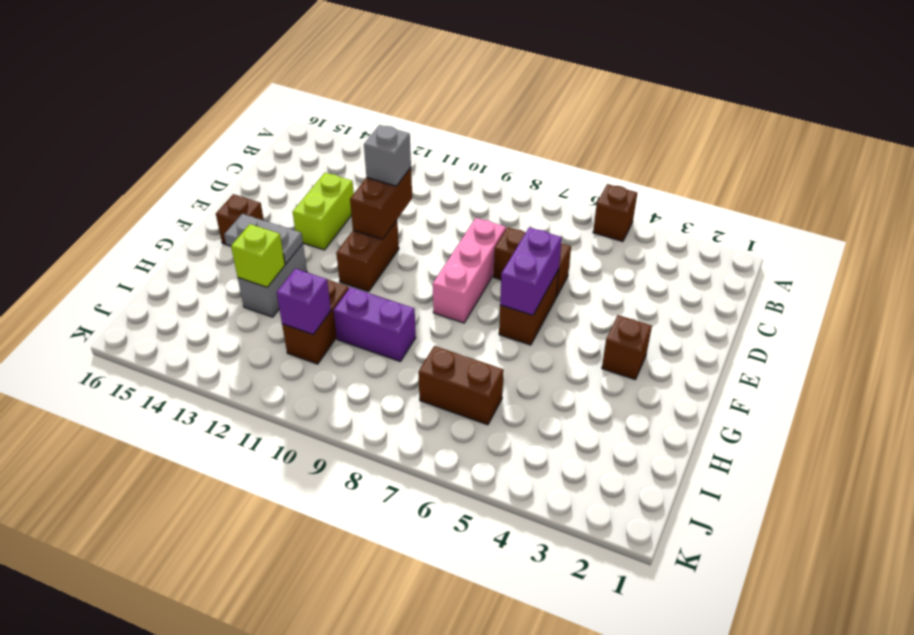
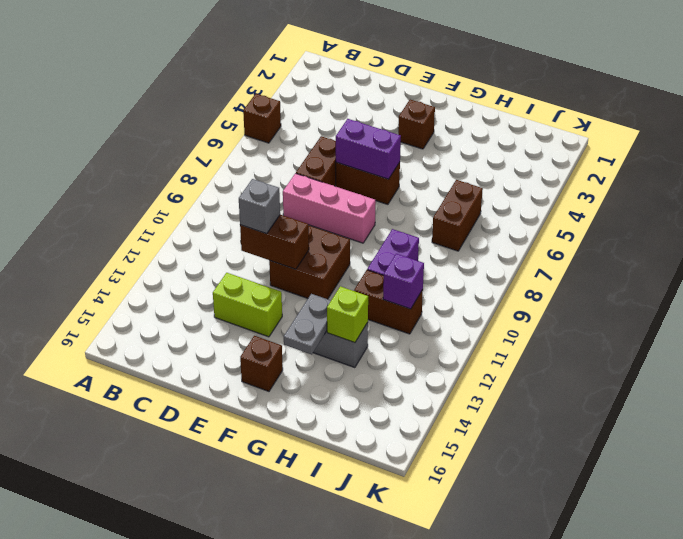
brown 1x2 brick [336,220,399,292] -> brown 2x2 brick [269,225,350,299]

